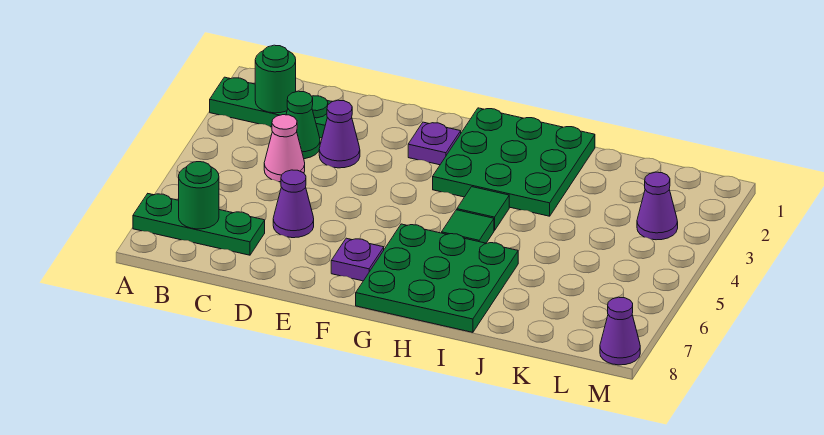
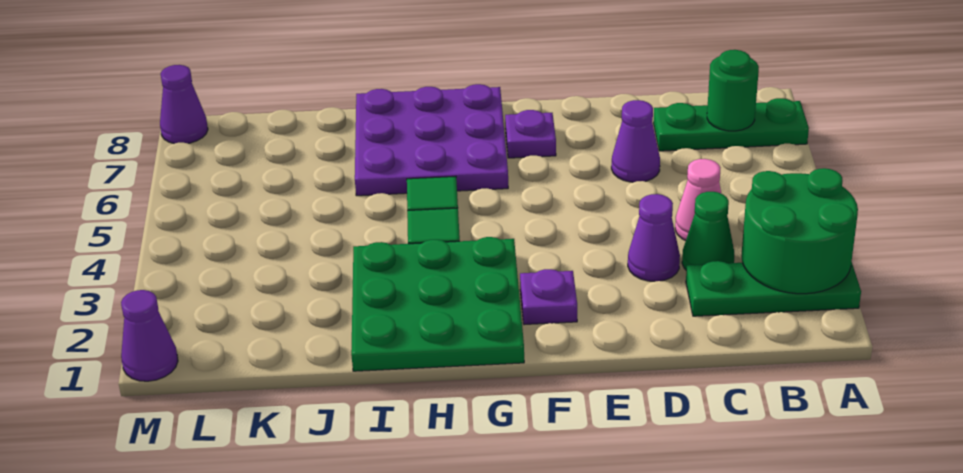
green 1x1 round brick [255,45,296,113] -> green 2x2 round brick [741,168,858,294]
green 3x3 plate [356,224,518,332] -> purple 3x3 plate [355,84,508,196]
purple 1x1 cone [637,172,678,240] -> purple 1x1 cone moved to [121,290,178,381]

